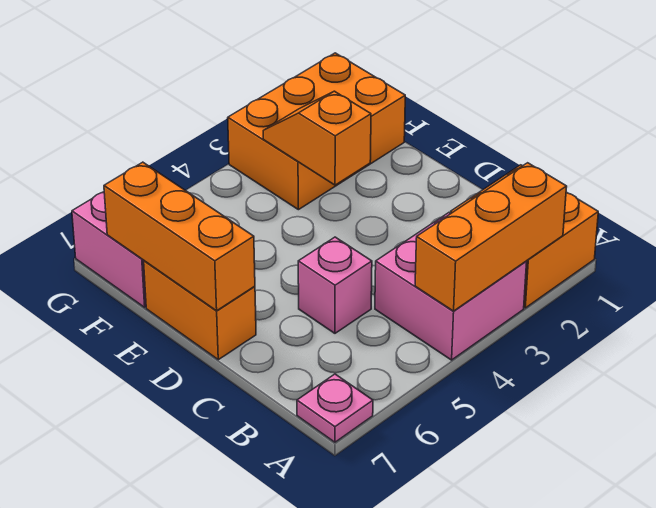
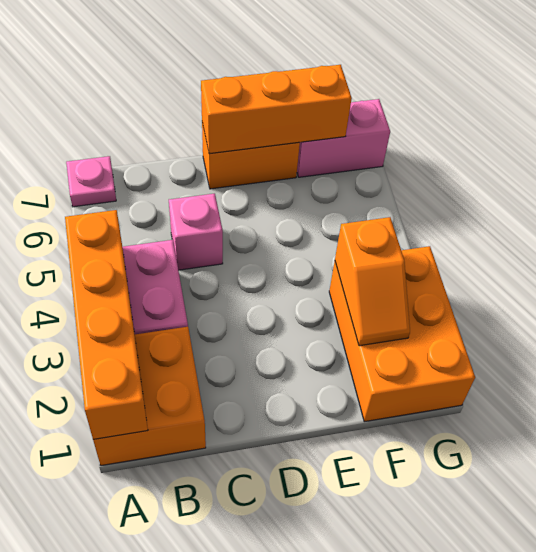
orange 1x3 brick [415,163,567,311] -> orange 1x4 brick [65,210,148,439]
orange 1x2 slope [263,91,371,185] -> orange 1x2 slope turned to [335,217,410,346]

